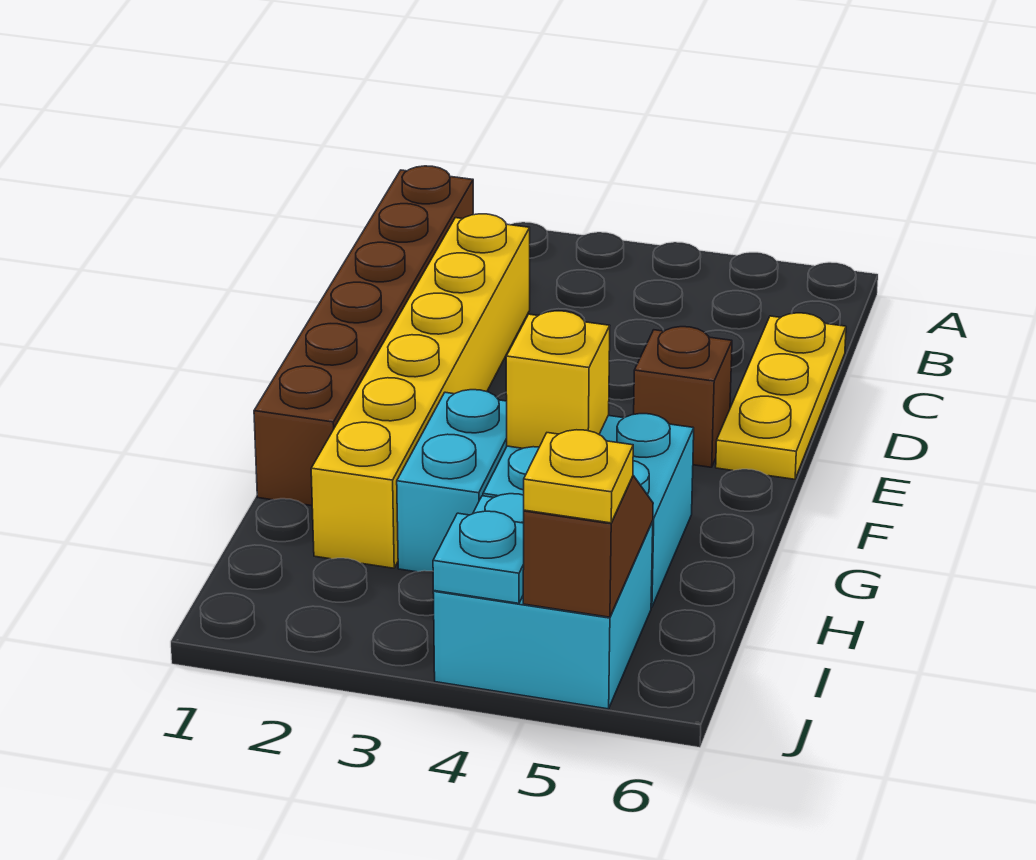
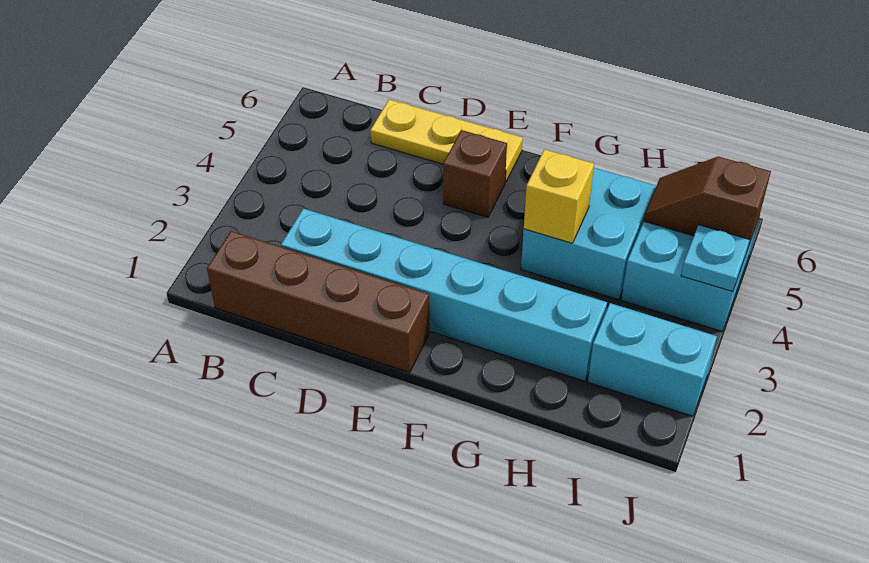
brown 1x6 brick [254,166,473,506] -> brown 1x4 brick [207,231,430,373]
yellow 1x6 brick [311,214,530,568] -> cyan 1x6 brick [281,208,607,381]
cyan 1x2 brick [397,390,507,572] -> cyan 1x2 brick moved to [588,303,717,416]
yellow 1x1 plate [524,430,633,523] -> none

